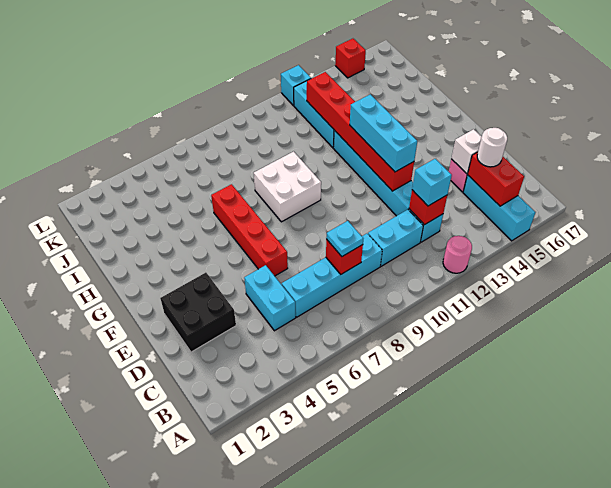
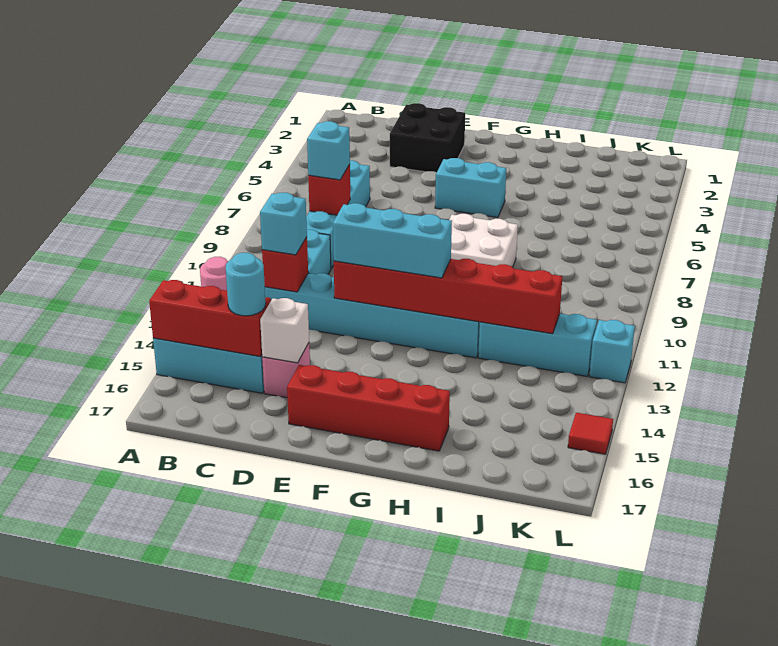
red 1x2 brick [467,152,524,206] -> red 1x3 brick [149,280,271,356]
cyan 1x2 brick [244,265,296,331] -> cyan 1x2 brick moved to [435,158,506,217]
cyan 1x1 plate [326,221,363,256] -> cyan 1x1 brick [307,121,350,180]
white 1x1 round brick [477,128,507,167] -> cyan 1x1 round brick [226,253,266,316]
red 1x4 brick [211,184,288,276] -> red 1x4 brick moved to [287,365,450,451]
red 1x1 brick [335,39,366,78] -> red 1x1 tile [568,413,613,454]

